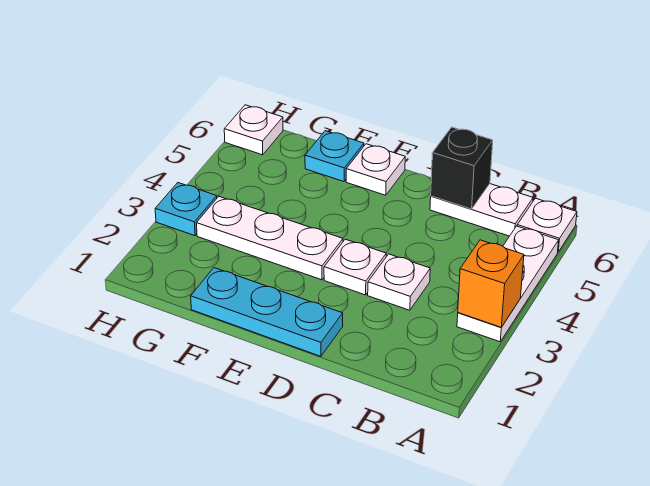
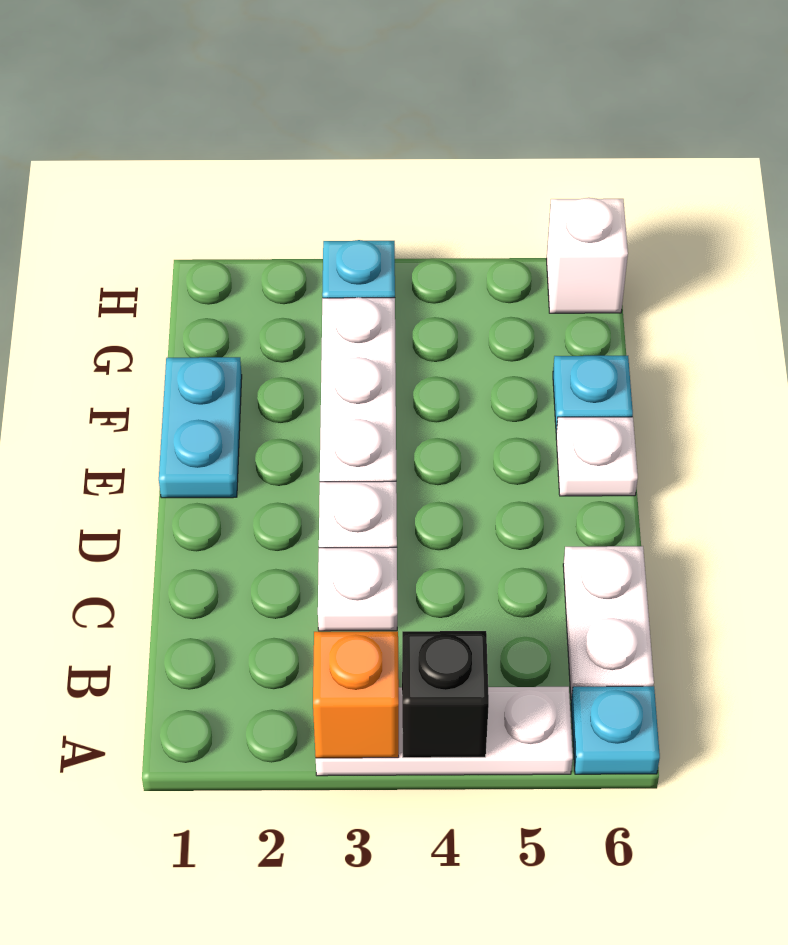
white 1x1 plate [517,198,577,252] -> cyan 1x1 plate [571,686,660,774]
black 1x1 brick [431,127,493,209] -> black 1x1 brick moved to [402,631,489,758]
cyan 1x3 plate [191,268,343,356] -> cyan 1x2 plate [159,357,242,498]
white 1x1 plate [224,105,283,155] -> white 1x1 brick [547,198,628,313]

